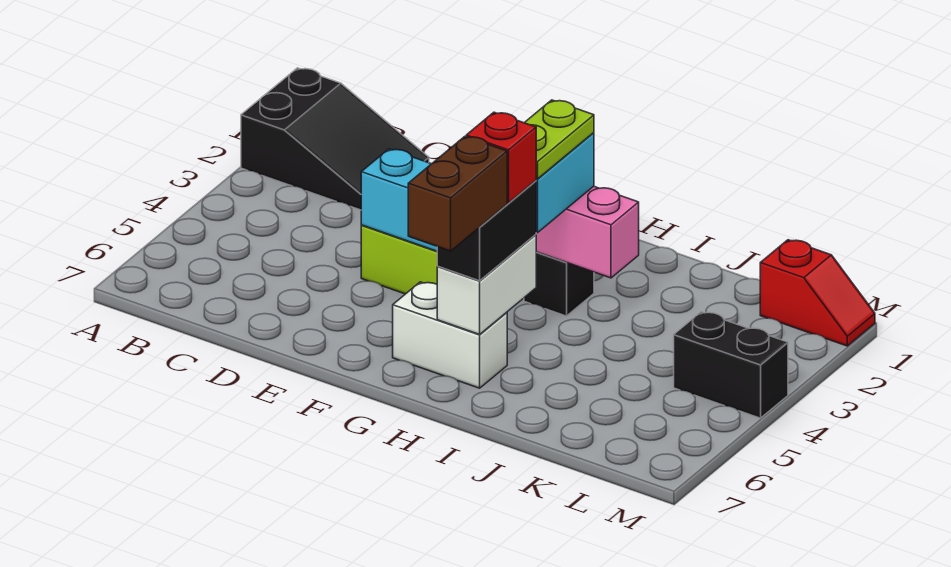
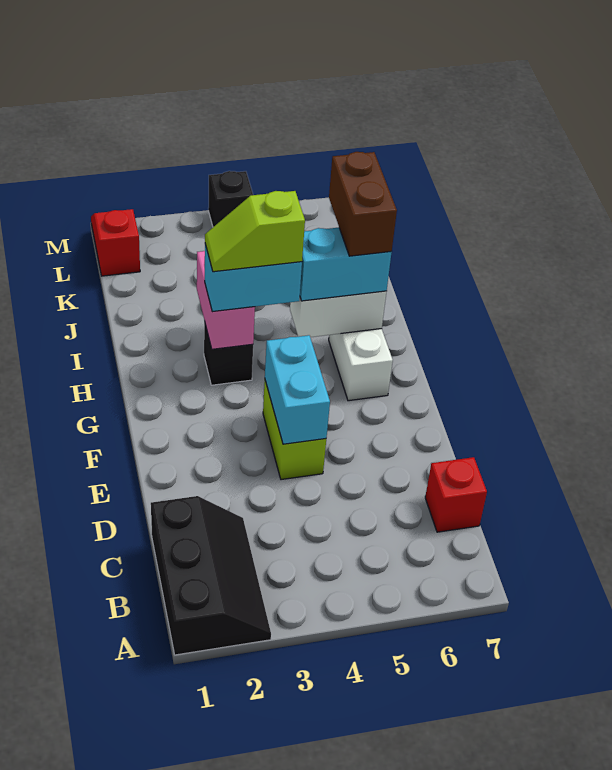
black 2x3 slope [241,68,429,210] -> black 2x3 slope turned to [151,496,271,655]
lime 1x2 plate [524,100,594,179] -> lime 1x2 slope [205,191,305,272]
black 1x2 brick [437,181,536,281] -> cyan 1x2 brick [300,228,392,301]
red 1x1 brick [466,112,536,203] -> red 1x1 brick moved to [425,457,487,532]
brown 1x2 brick [408,137,507,251] -> brown 1x2 brick turned to [329,152,397,256]
black 1x2 brick [674,312,788,418] -> black 1x1 brick [208,171,253,227]

